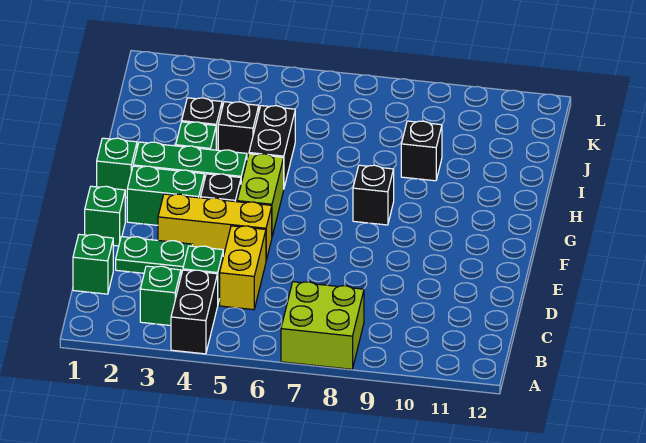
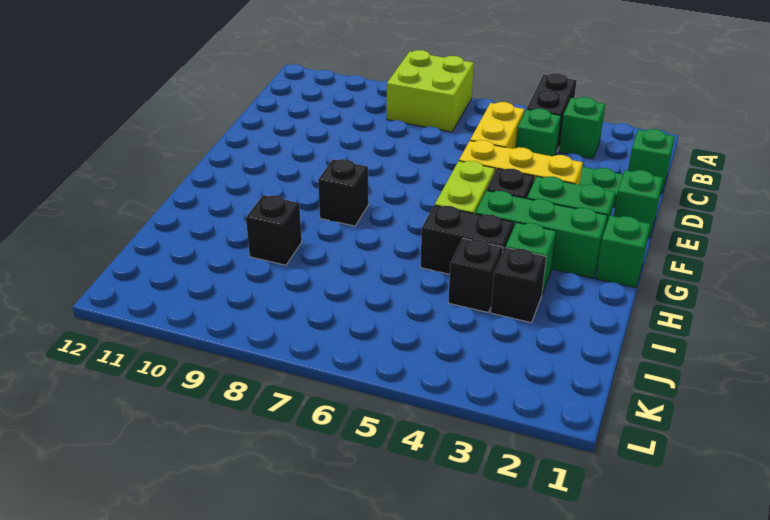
black 1x2 brick [249,106,295,187] -> black 1x2 brick turned to [421,205,514,274]

